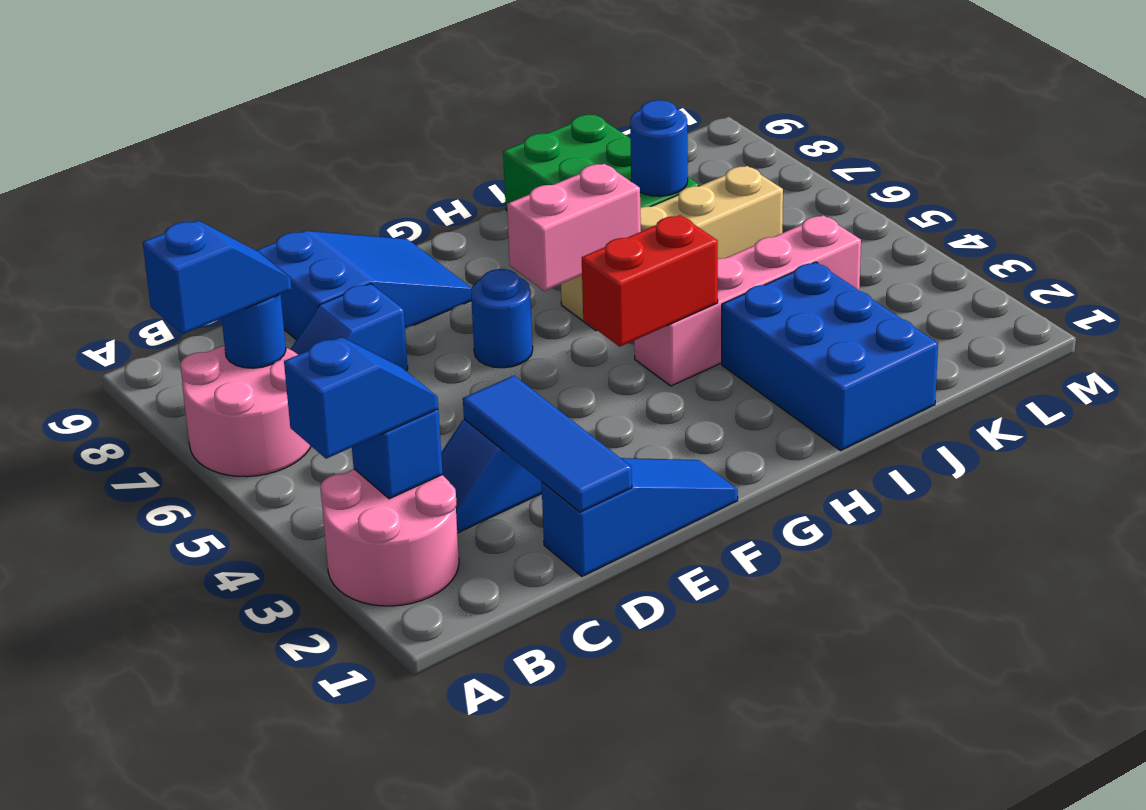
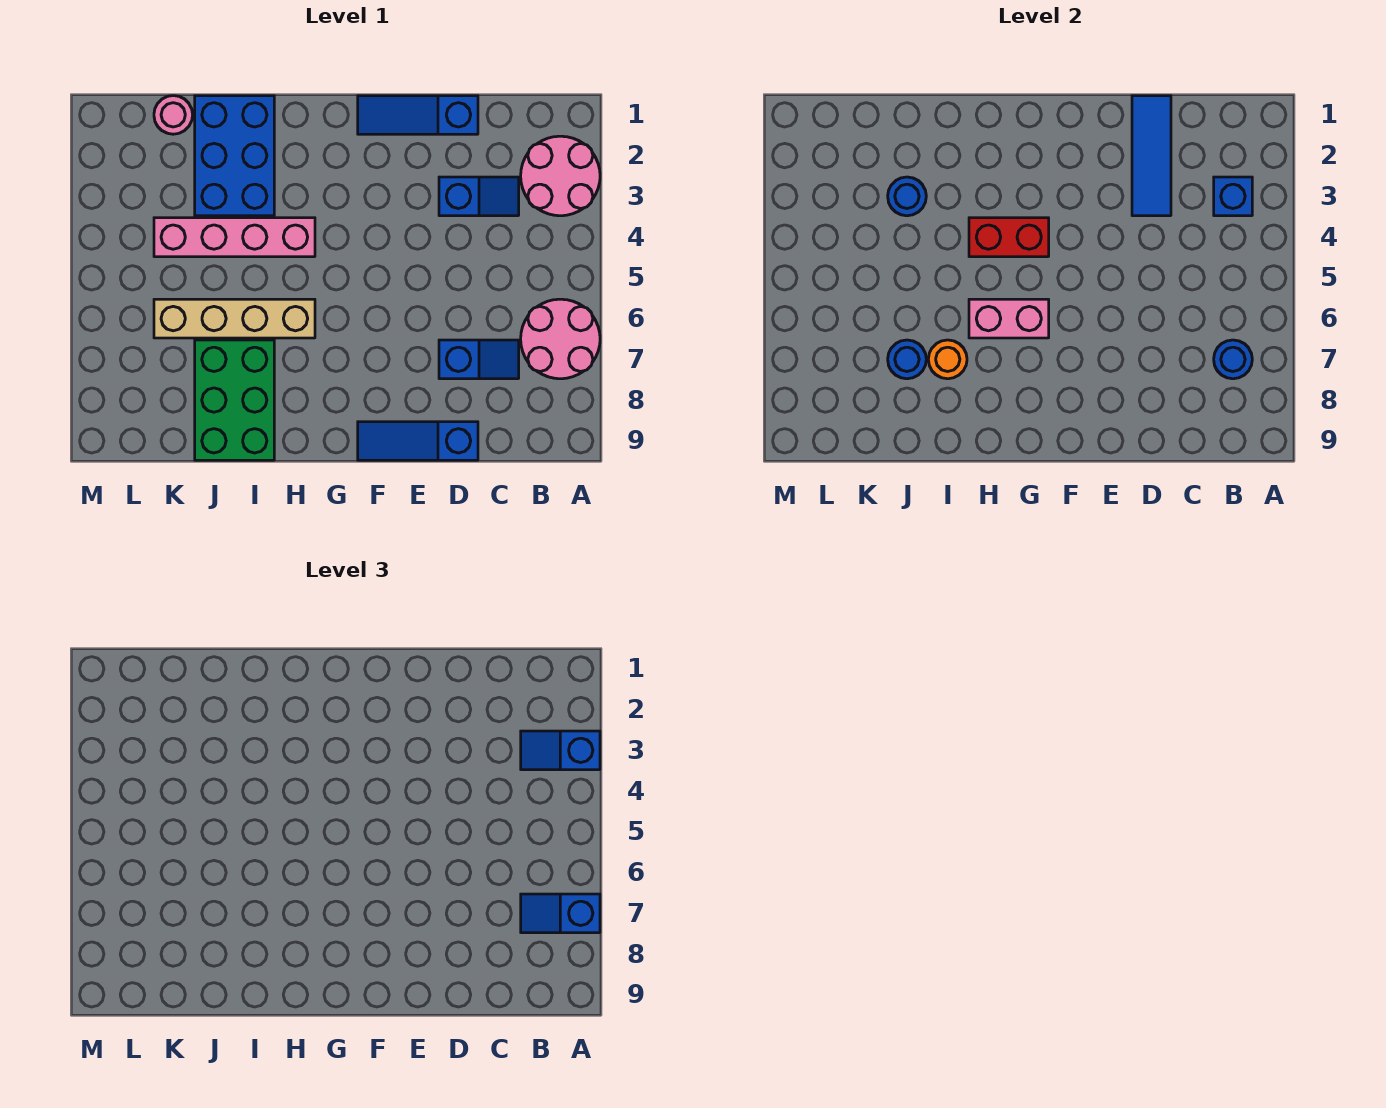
blue 2x3 slope [256,231,472,340] -> blue 1x3 slope [358,422,478,460]
blue 1x1 round brick [471,269,533,368] -> blue 1x1 round brick moved to [888,177,926,216]
none -> orange 1x1 round brick [928,340,967,379]
none -> pink 1x1 round brick [154,96,193,134]

